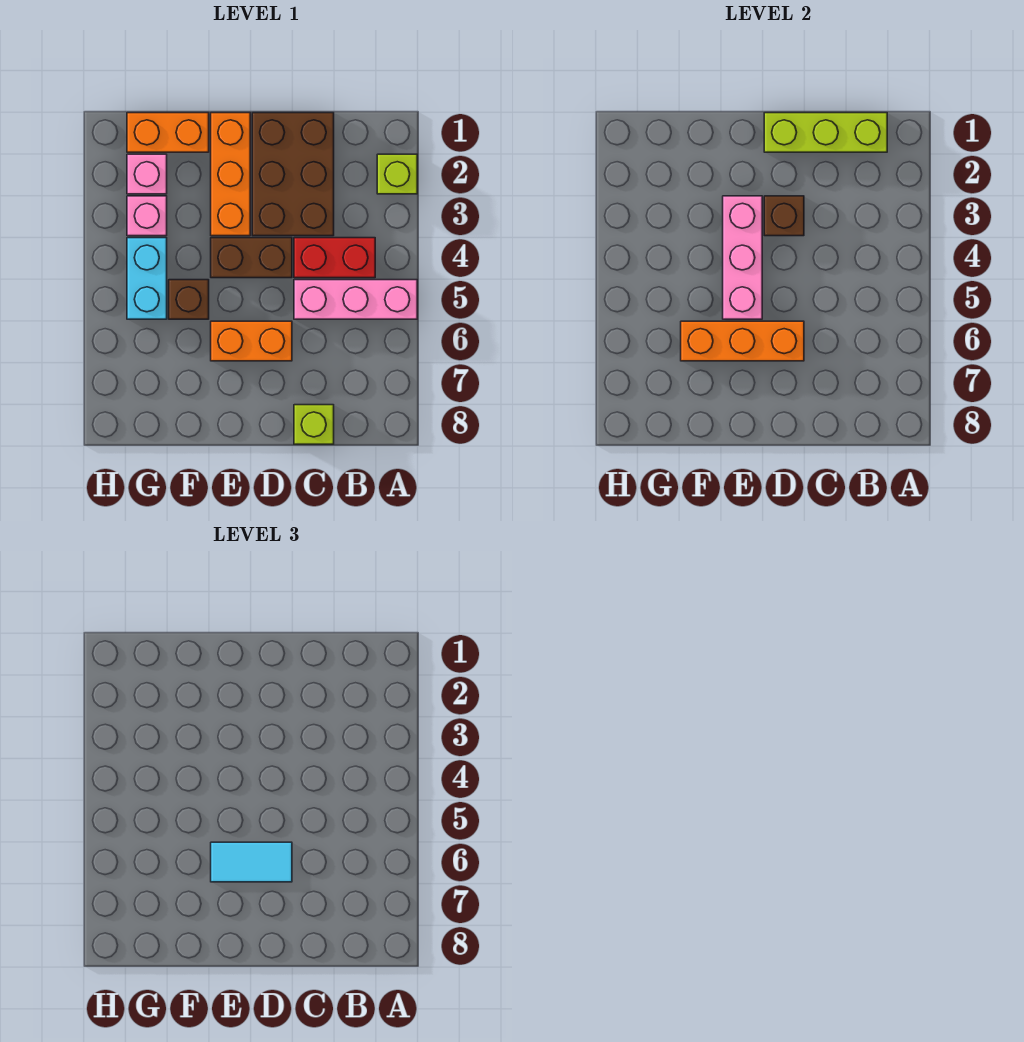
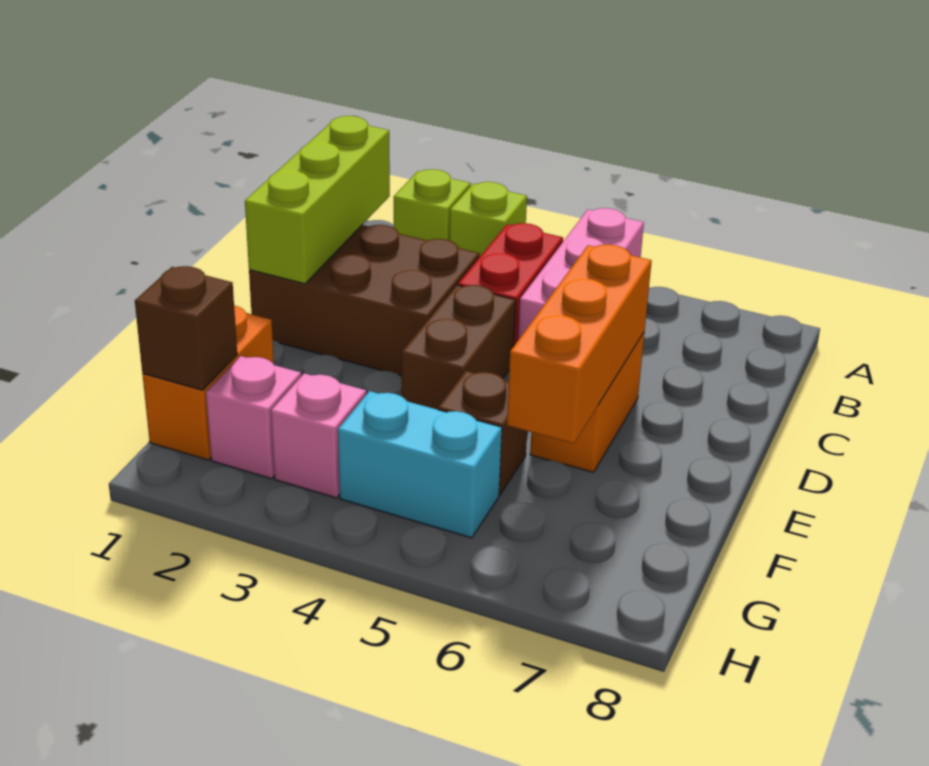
lime 1x1 brick [294,405,334,444] -> lime 1x1 brick moved to [449,182,527,257]
brown 1x1 brick [764,196,804,236] -> brown 1x1 brick moved to [135,266,237,390]
cyan 1x2 tile [211,842,292,882] -> none
orange 1x3 brick [211,113,250,236] -> none
pink 1x3 brick [723,196,762,319] -> none

